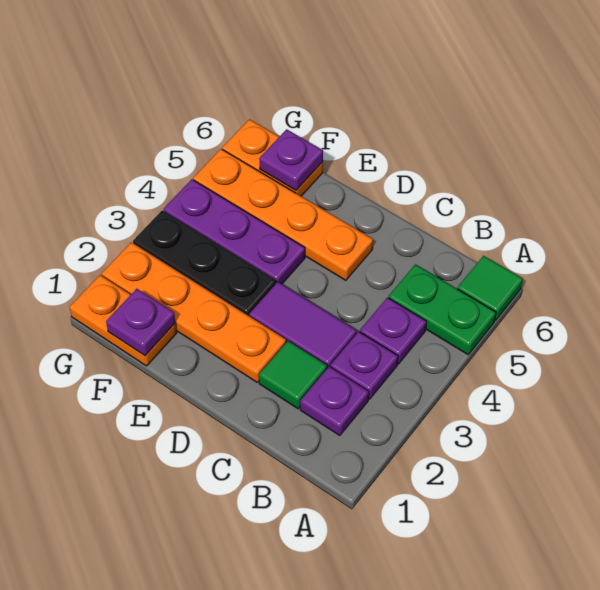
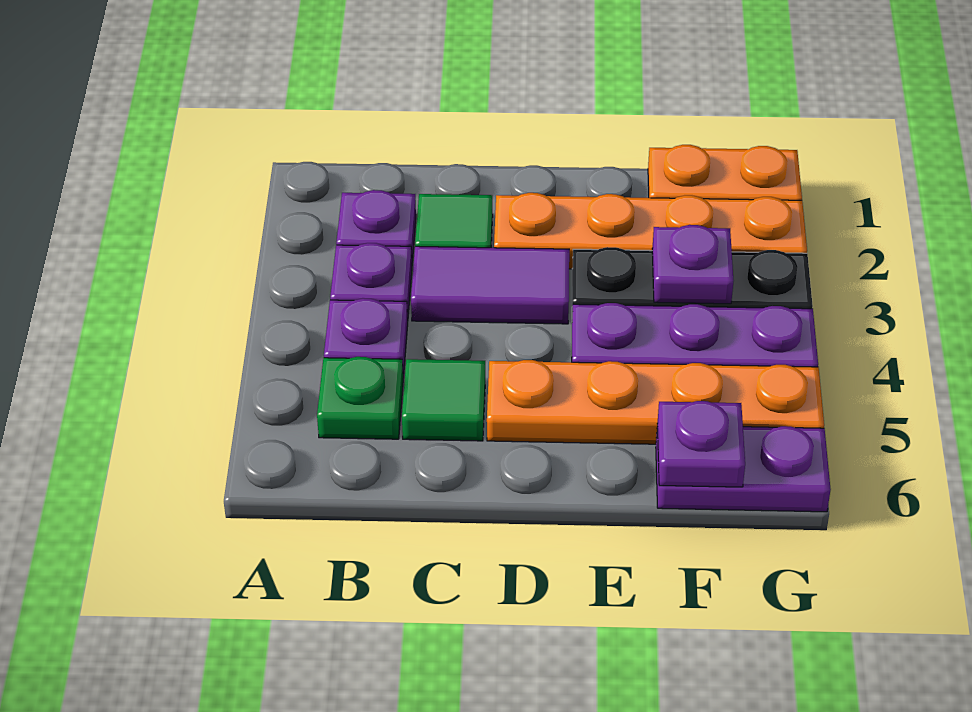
green 1x2 plate [389,264,496,355] -> green 1x1 plate [317,357,403,439]
green 1x1 tile [457,256,523,321] -> green 1x1 tile moved to [402,359,485,441]
purple 1x1 plate [106,289,175,356] -> purple 1x1 plate moved to [652,225,734,304]
orange 1x2 plate [222,119,323,196] -> purple 1x2 plate [656,426,831,512]

